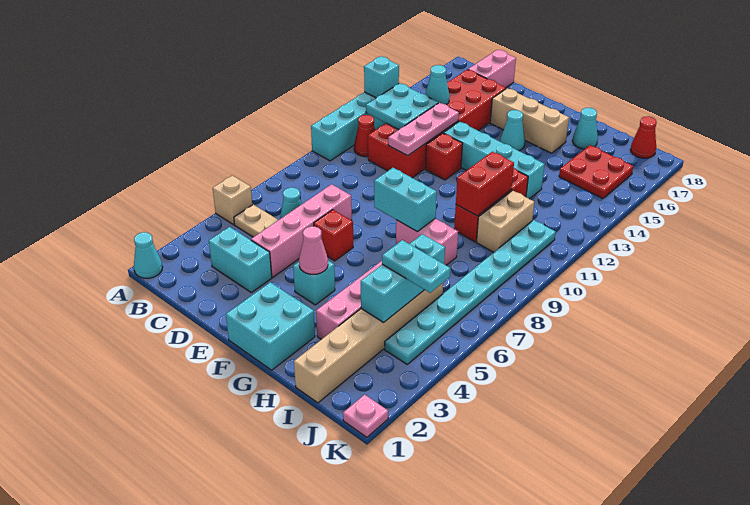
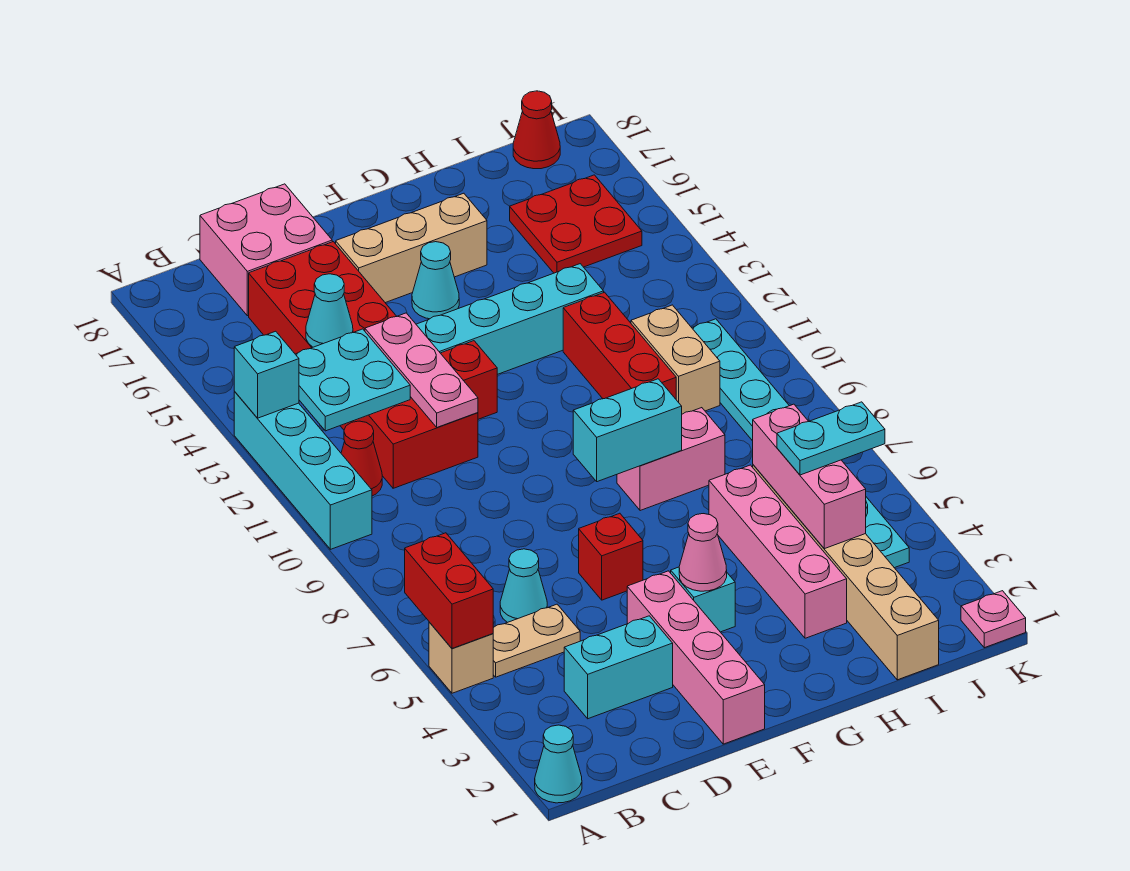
pink 1x2 brick [468,50,516,87] -> pink 2x2 brick [200,184,332,316]
pink 1x4 brick [251,184,352,277] -> pink 1x4 brick moved to [627,571,765,744]
cyan 2x2 brick [226,282,315,370] -> none
red 1x2 brick [456,152,514,216] -> red 1x2 brick moved to [405,533,493,648]
cyan 1x1 cone [572,108,598,149] -> none
cyan 1x3 brick [361,234,445,323] -> pink 1x3 brick [753,404,866,549]

